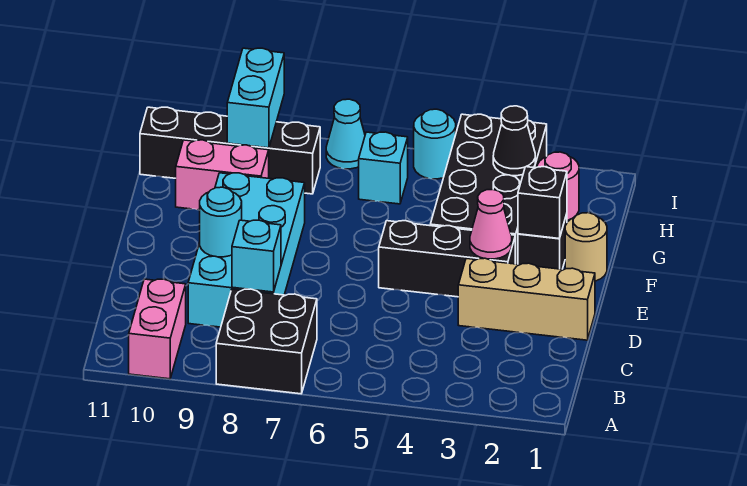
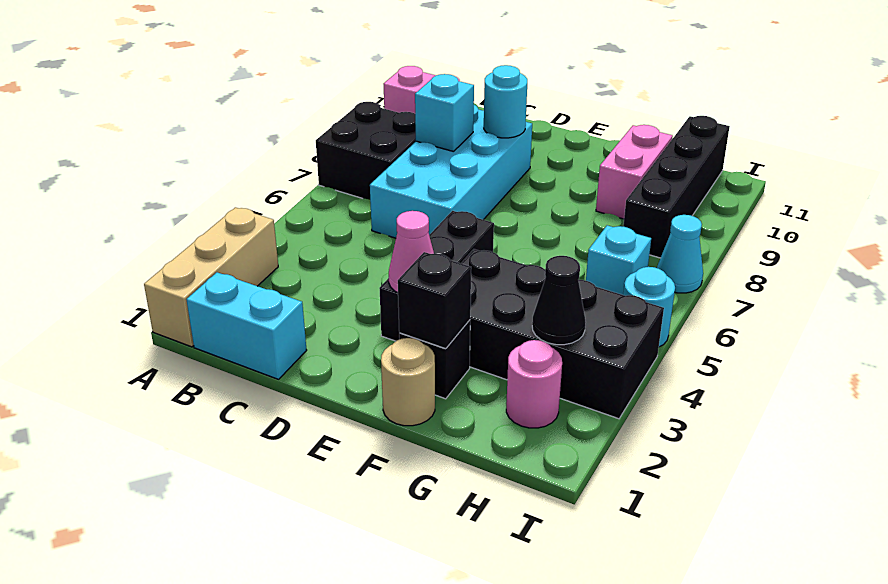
cyan 2x4 brick [188,173,305,327] -> cyan 2x4 brick turned to [370,105,532,238]
tan 1x3 brick [458,258,595,340] -> tan 1x3 brick moved to [144,207,278,347]
cyan 1x2 brick [227,48,284,148] -> cyan 1x2 brick moved to [186,272,307,379]

